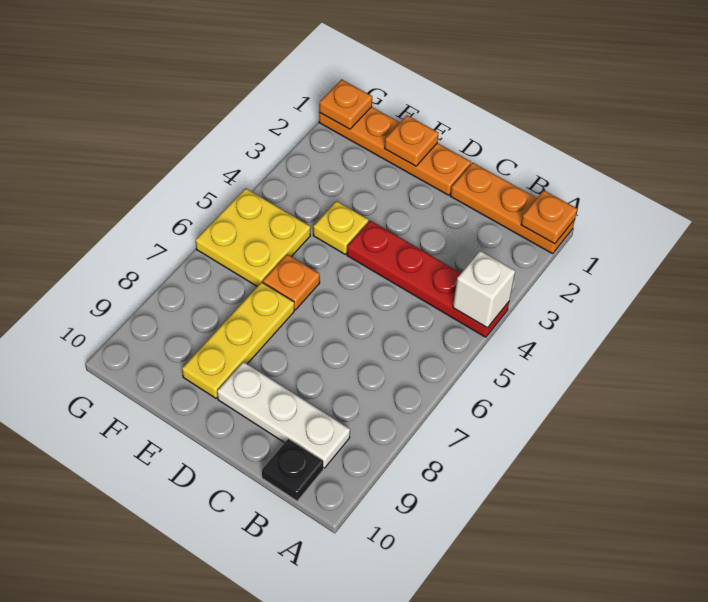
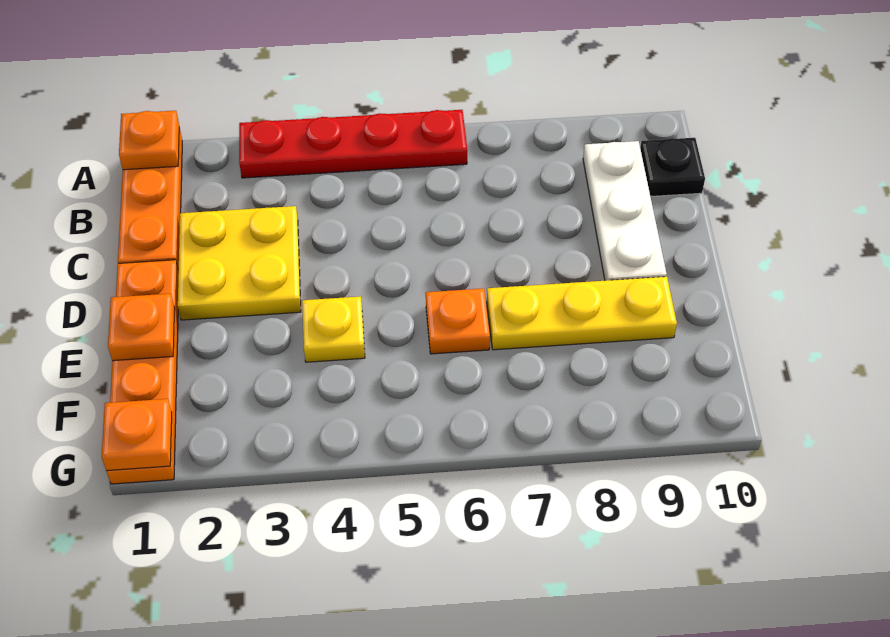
red 1x4 plate [347,221,509,337] -> red 1x4 plate turned to [239,110,467,178]
white 1x1 brick [453,251,515,328] -> none
yellow 2x2 plate [196,188,311,286] -> yellow 2x2 plate moved to [178,206,301,320]

